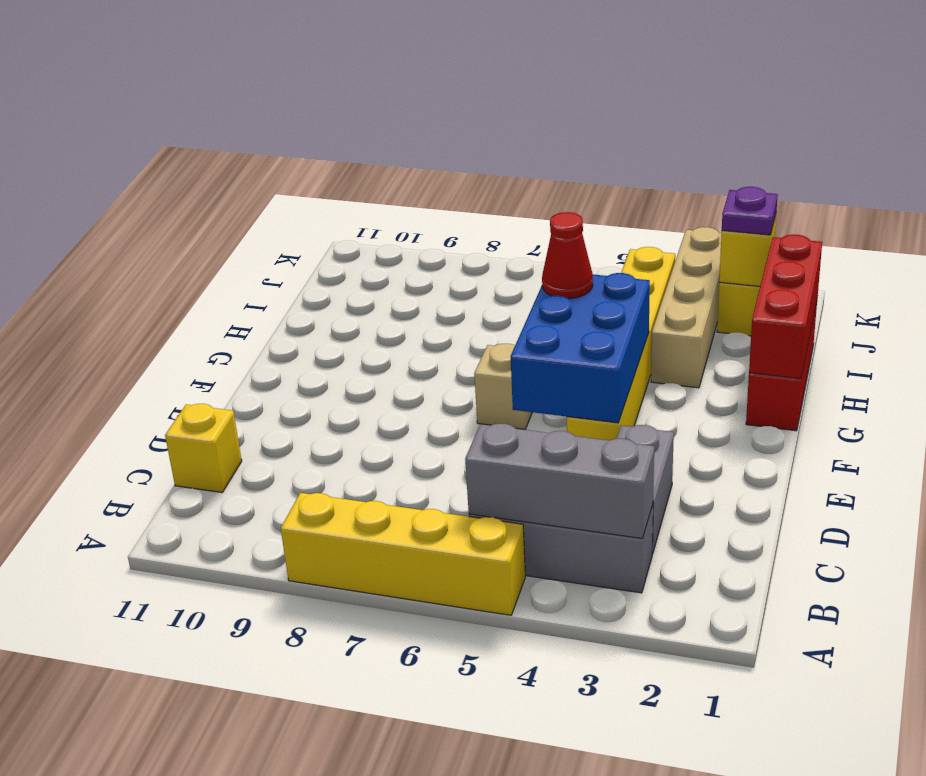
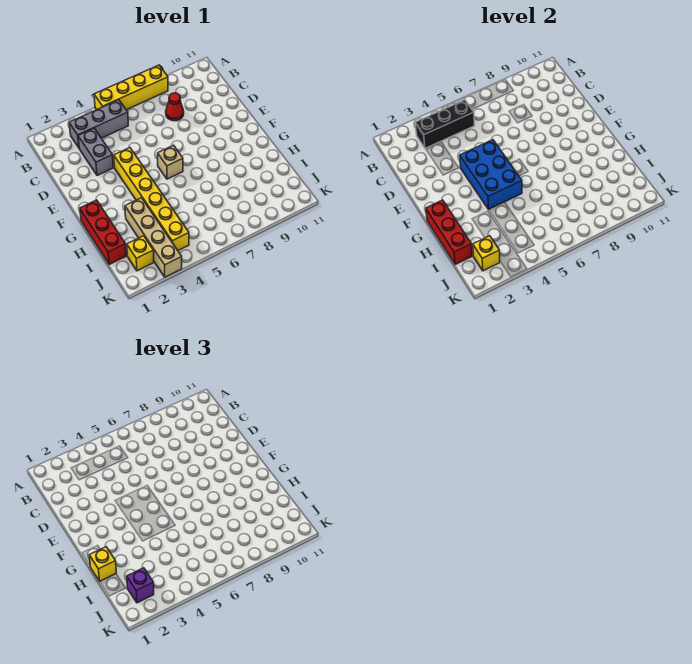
grey 1x3 brick [465,424,654,539] -> black 1x3 brick [415,100,474,148]
yellow 1x1 brick [165,404,242,492] -> yellow 1x1 brick moved to [89,547,116,581]
red 1x1 cone [542,212,593,299] -> red 1x1 cone moved to [166,93,184,121]
purple 1x1 plate [722,187,778,235] -> purple 1x1 brick [127,568,154,603]

